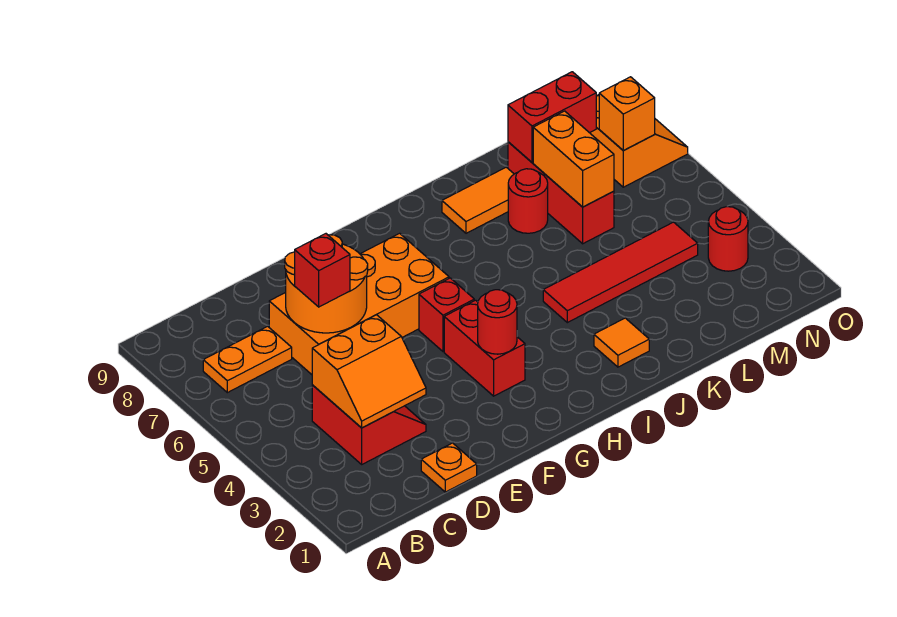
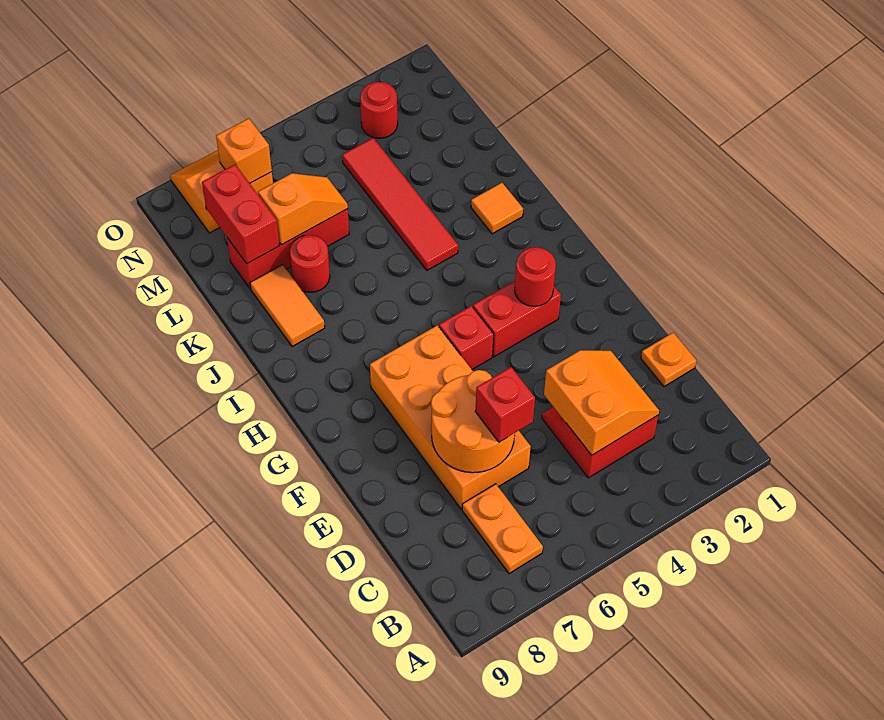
orange 1x2 brick [533,111,614,207] -> orange 1x2 slope [258,173,348,245]

